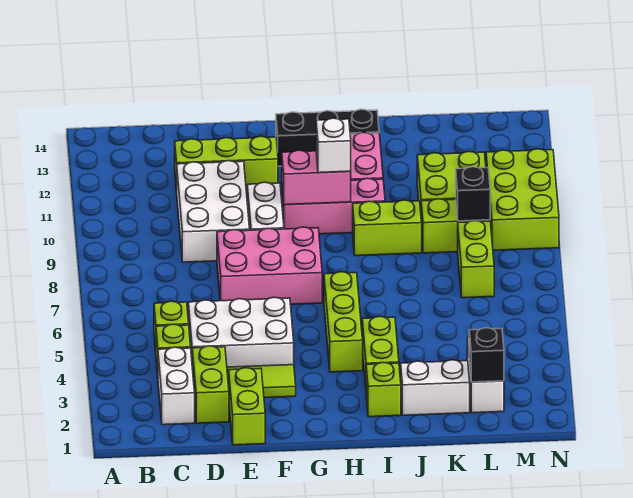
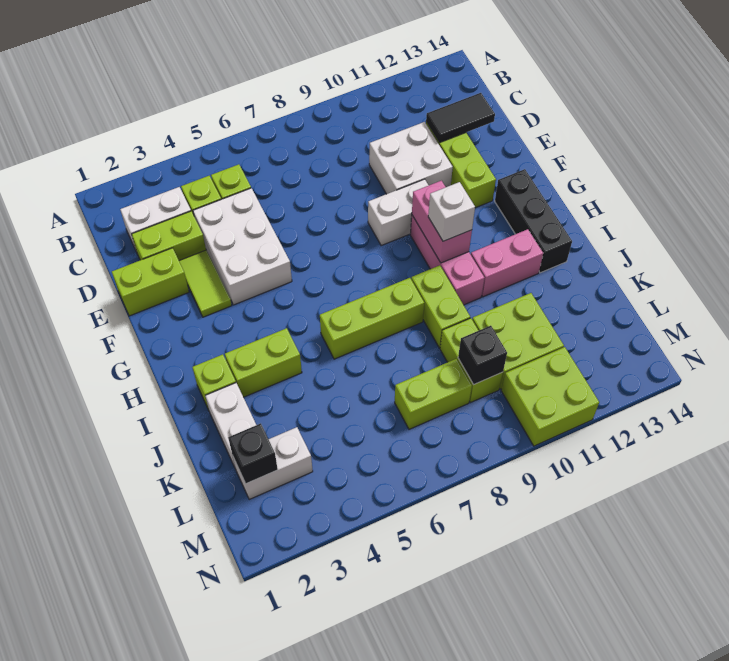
white 2x3 brick [177,161,250,262] -> white 2x2 brick [369,122,453,194]
none -> black 1x2 tile [426,93,495,142]
pink 2x3 brick [217,227,322,304] -> none
lime 1x3 brick [324,272,363,372] -> lime 1x3 brick moved to [320,278,424,359]
lime 2x3 brick [486,149,559,250] -> lime 2x2 brick [501,347,599,446]

